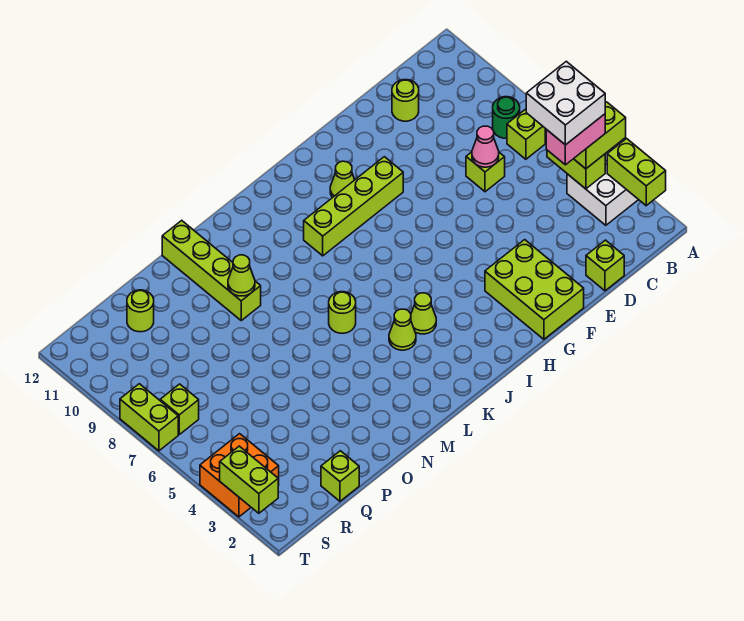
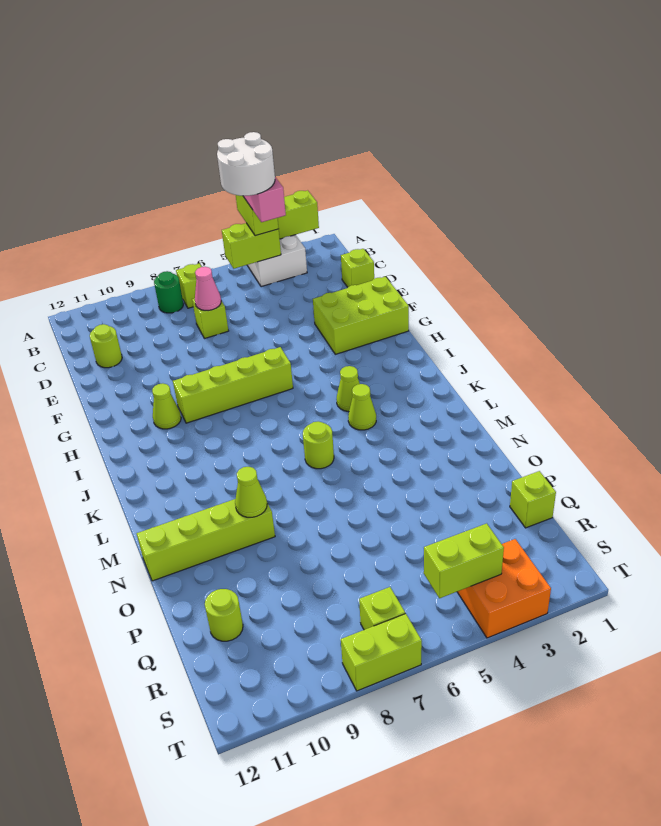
white 2x2 brick [526,61,605,145] -> white 2x2 round brick [217,132,275,196]
lime 1x4 brick [304,157,403,256] -> lime 1x4 brick turned to [173,347,293,423]
lime 1x2 brick [220,446,278,513] -> lime 1x2 brick moved to [424,523,504,598]

